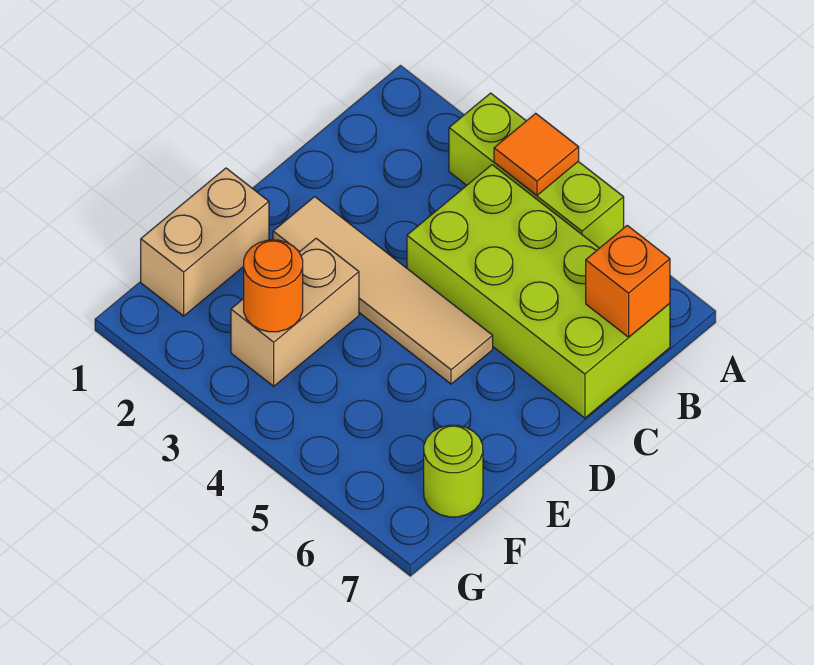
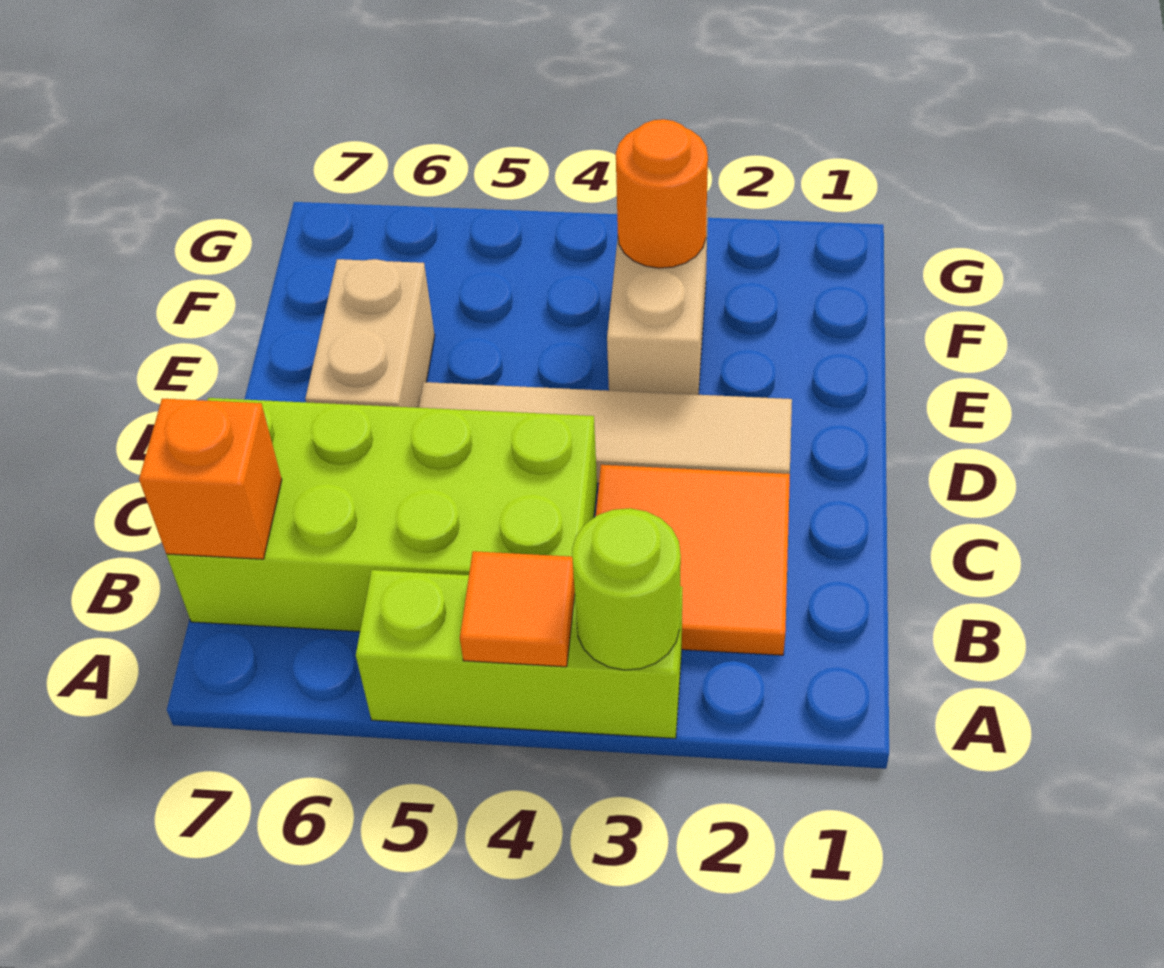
none -> orange 2x2 tile [596,465,790,655]
tan 1x2 brick [141,168,269,316] -> tan 1x2 brick moved to [305,259,435,408]
lime 1x1 round brick [424,425,483,517] -> lime 1x1 round brick moved to [572,508,681,670]

